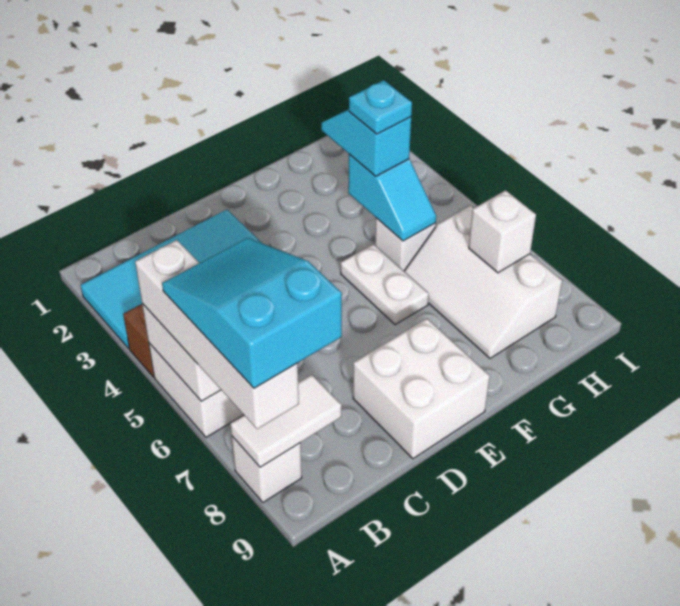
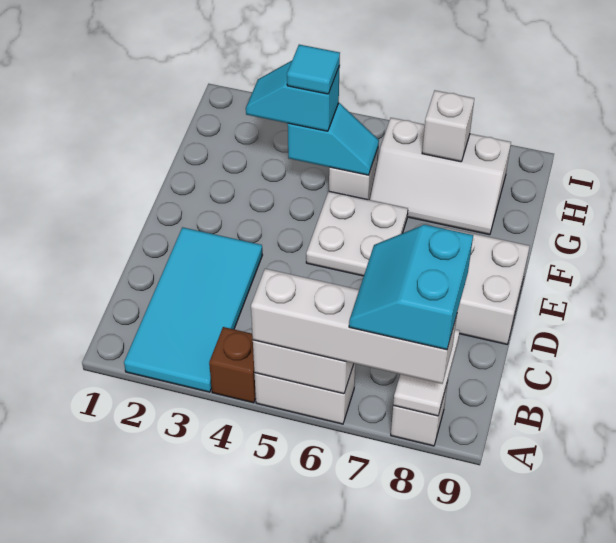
cyan 2x3 slope [162,238,342,388] -> cyan 2x2 slope [349,225,473,350]
white 1x2 plate [341,244,429,325] -> white 2x2 plate [306,191,408,276]
cyan 1x1 plate [349,80,412,134] -> cyan 1x1 tile [287,45,340,94]

